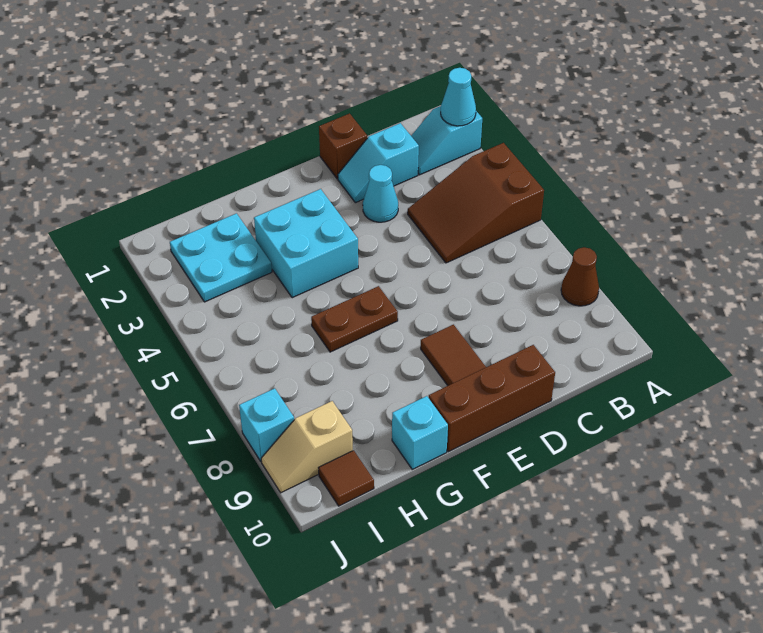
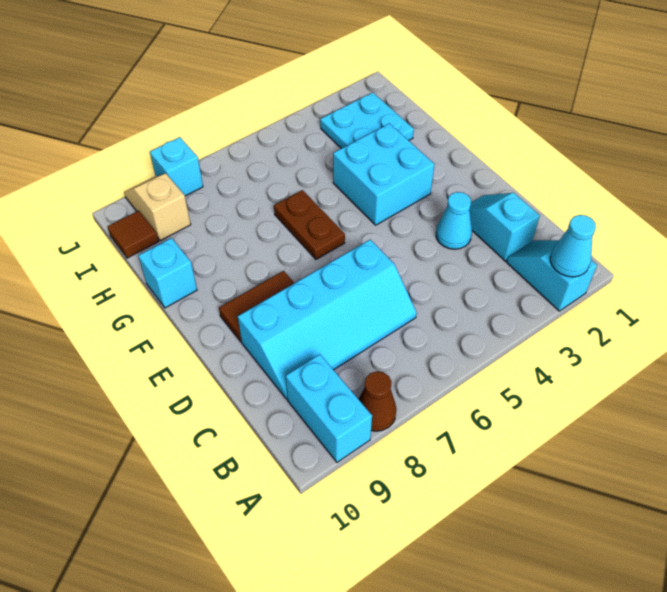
brown 2x3 slope [408,143,544,263] -> none
none -> cyan 1x2 brick [286,354,372,462]
none -> cyan 2x4 slope [238,240,417,399]
brown 1x1 brick [319,113,367,179] -> none
brown 1x3 brick [429,345,555,452] -> none

